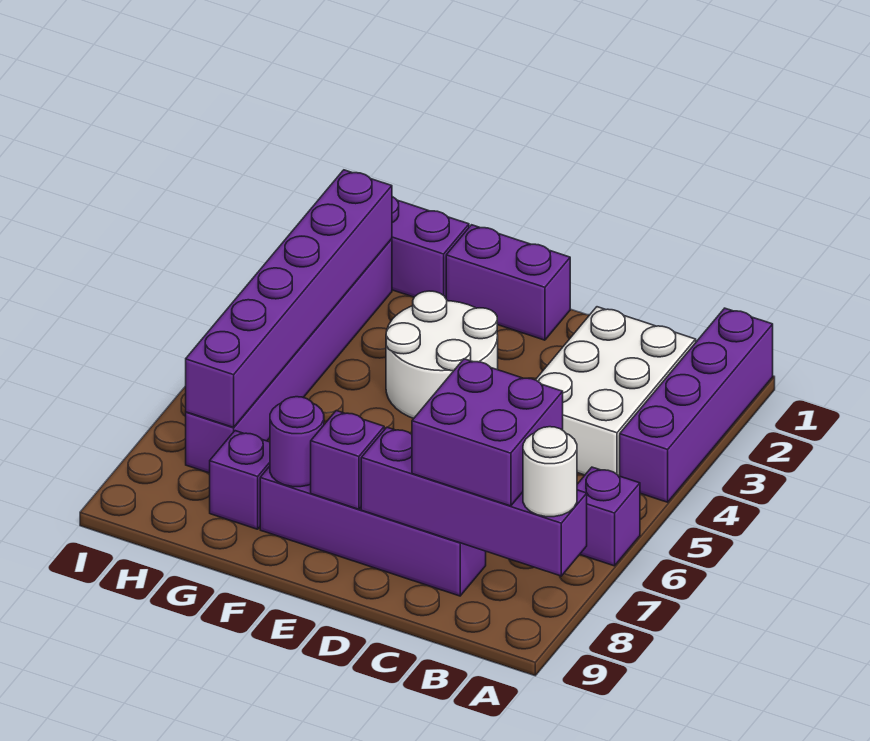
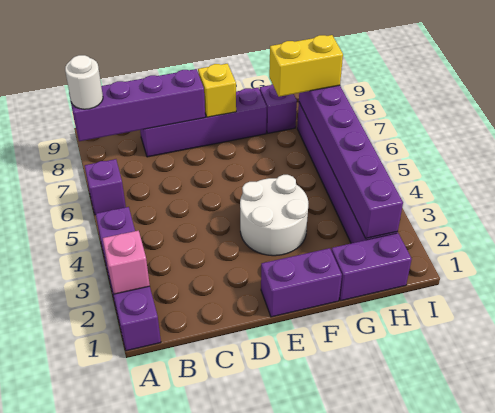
none -> pink 1x1 brick [103,231,150,294]
white 2x3 brick [536,307,696,476] -> none
purple 2x2 brick [412,359,563,506] -> none
purple 1x1 brick [311,411,384,509] -> yellow 1x1 brick [198,64,236,117]
purple 1x1 round brick [270,397,324,487] -> none
none -> yellow 1x2 brick [269,35,343,97]

